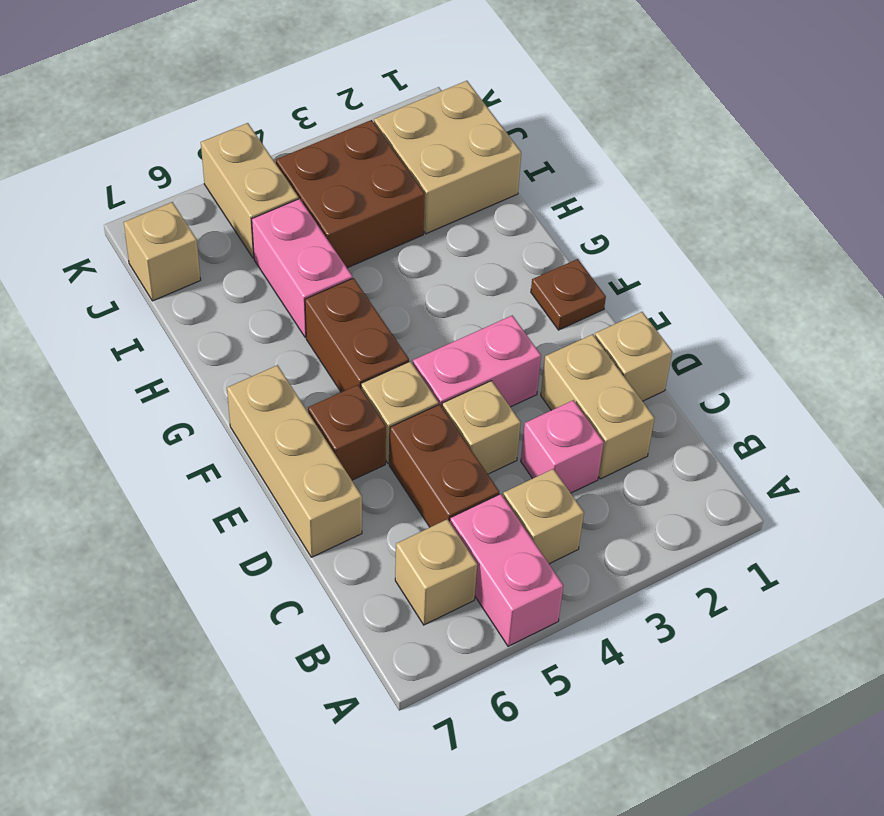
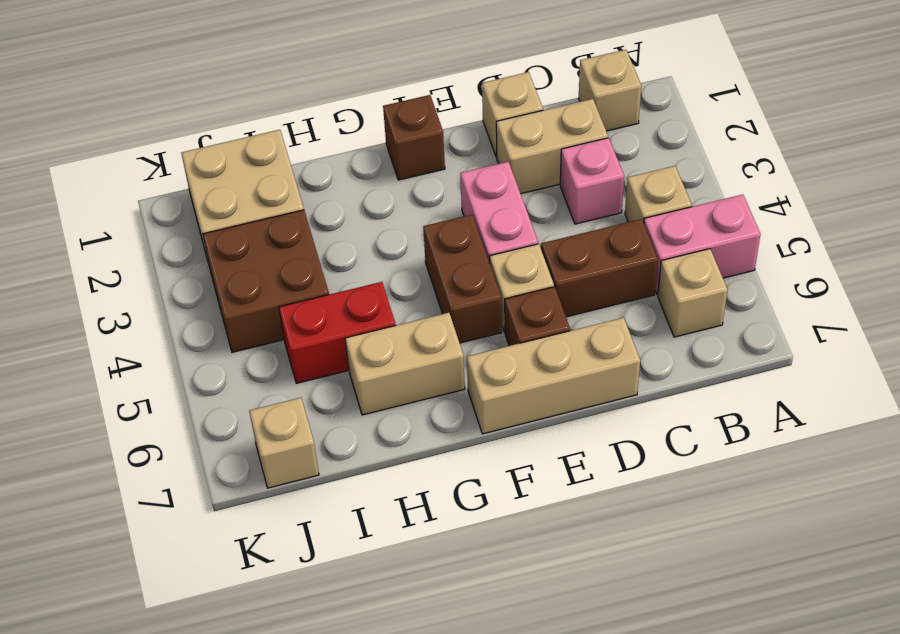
tan 1x1 brick [442,381,521,474] -> tan 1x1 brick moved to [579,50,641,131]
brown 1x1 plate [531,259,606,330] -> brown 1x1 brick [383,95,445,180]
brown 1x2 brick [305,278,409,392] -> brown 1x2 brick turned to [423,215,502,343]
pink 1x2 brick [252,199,352,337] -> red 1x2 brick [279,282,396,383]
tan 1x2 brick [201,123,298,258] -> tan 1x2 brick moved to [345,313,465,415]

